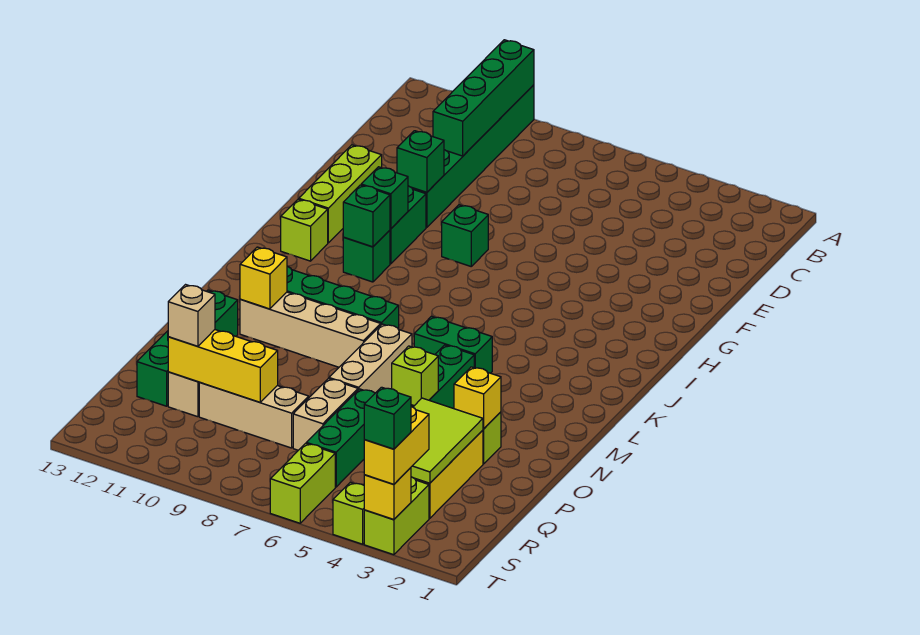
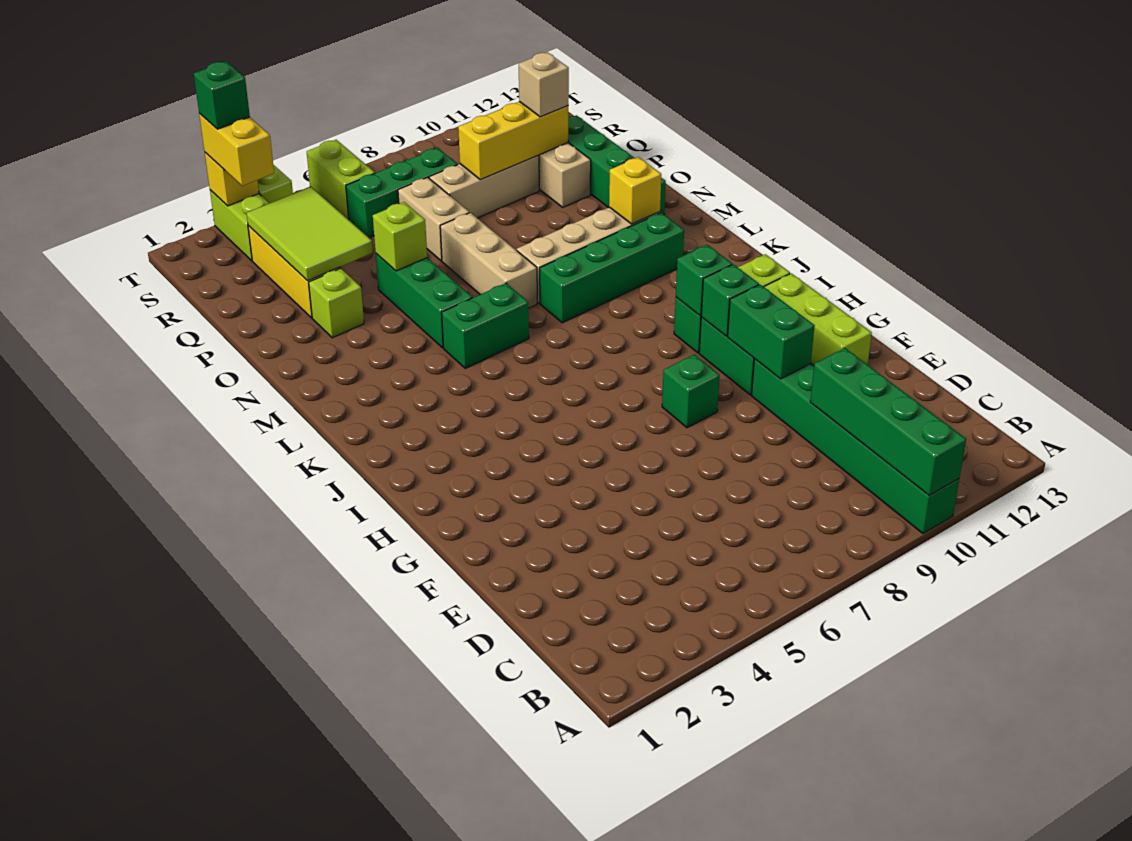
green 1x1 brick [397,131,444,192] -> green 1x2 brick [728,284,815,379]
yellow 1x1 brick [454,367,501,429] -> none
green 1x3 brick [306,389,375,487] -> green 1x3 brick turned to [346,148,457,238]

